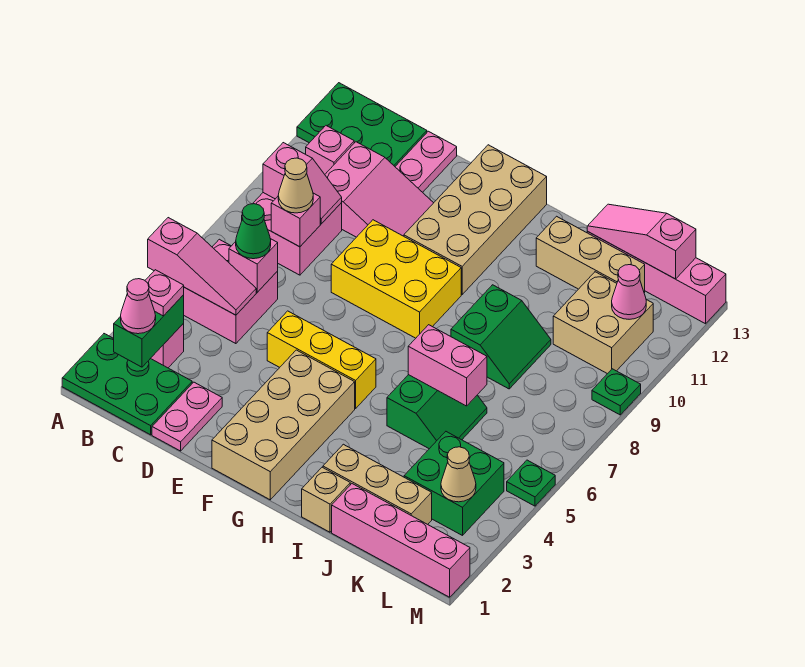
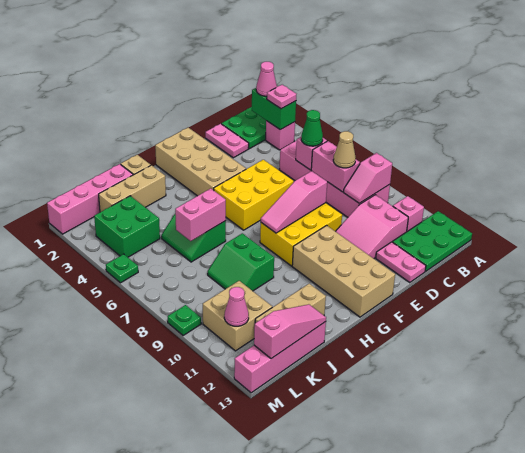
pink 1x3 slope [148,218,256,315] -> pink 1x3 slope moved to [261,171,327,233]
pink 1x1 brick [271,193,320,247] -> pink 1x2 brick [311,141,360,192]
yellow 1x3 brick [267,311,376,409] -> yellow 2x3 brick [214,160,294,230]
tan 1x1 cone [441,447,476,502] -> none

